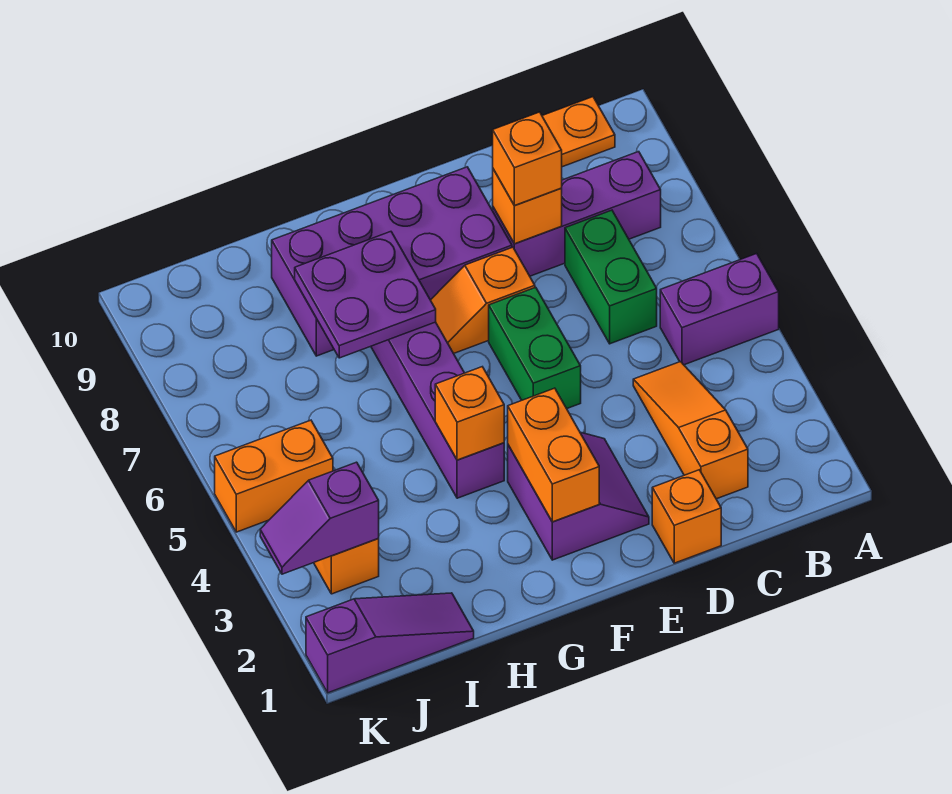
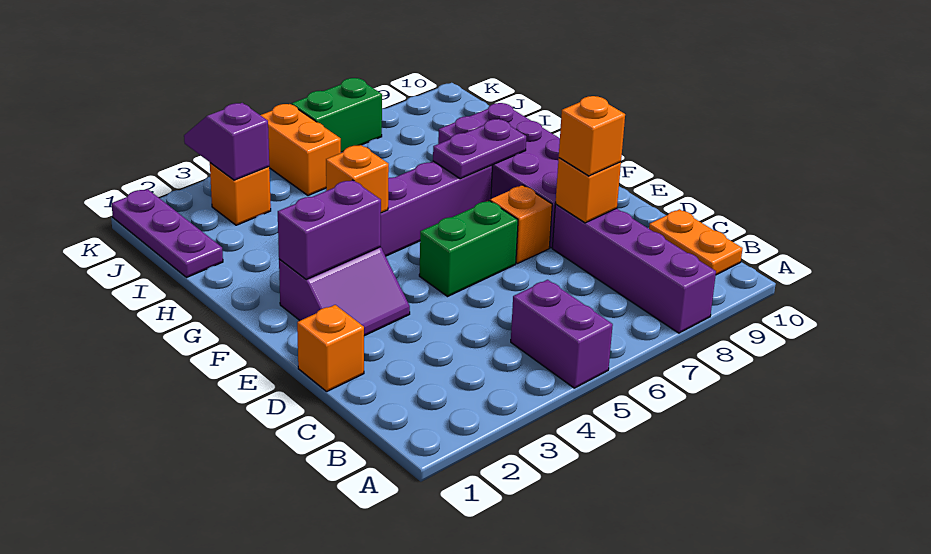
purple 1x3 brick [493,152,661,276] -> purple 1x4 brick [552,205,716,333]
orange 1x3 slope [633,362,748,499] -> none
green 1x2 brick [565,210,657,344] -> green 1x2 brick moved to [292,78,382,153]
orange 1x2 brick [508,388,599,522] -> purple 1x2 brick [278,180,381,279]
purple 2x2 plate [295,232,436,358] -> purple 1x2 plate [433,119,526,179]
purple 1x3 slope [306,593,474,693] -> purple 1x3 plate [112,189,223,277]

